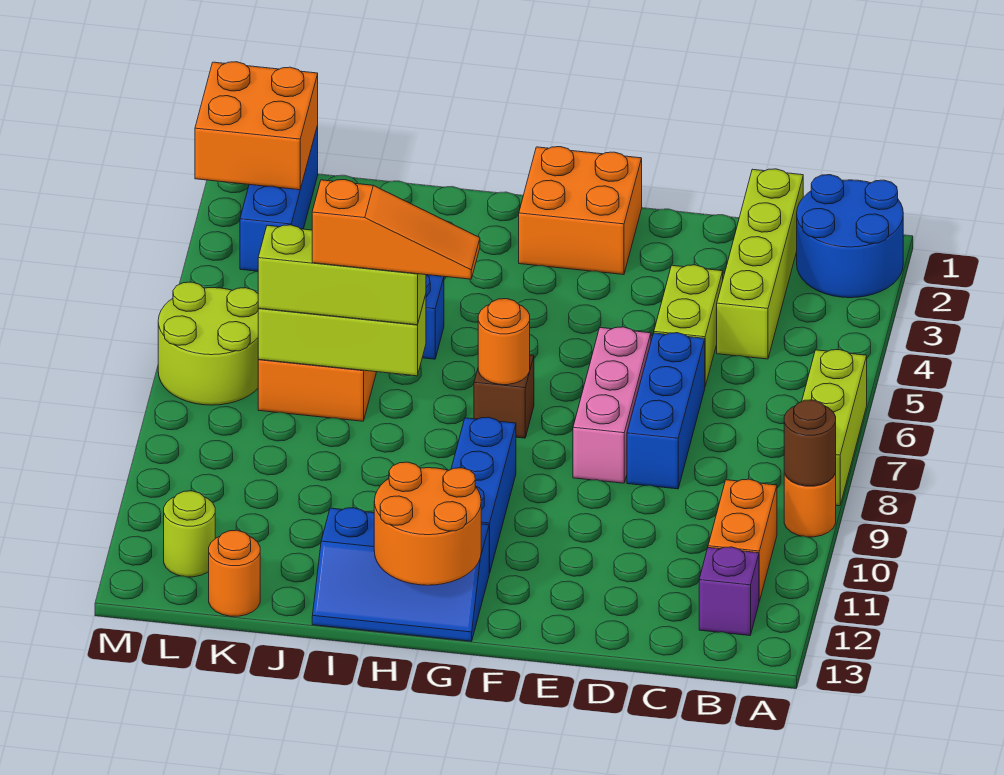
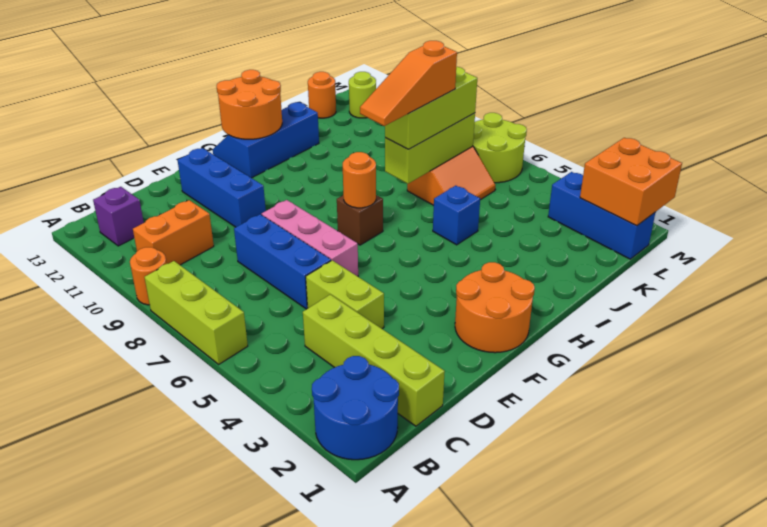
brown 1x1 round brick [784,400,836,486] -> none
orange 1x2 brick [708,479,777,601] -> orange 1x2 brick turned to [133,200,214,265]
orange 2x2 brick [519,147,642,275] -> orange 2x2 round brick [455,262,535,353]
blue 1x3 brick [451,417,516,573] -> blue 1x3 brick moved to [178,148,266,227]

